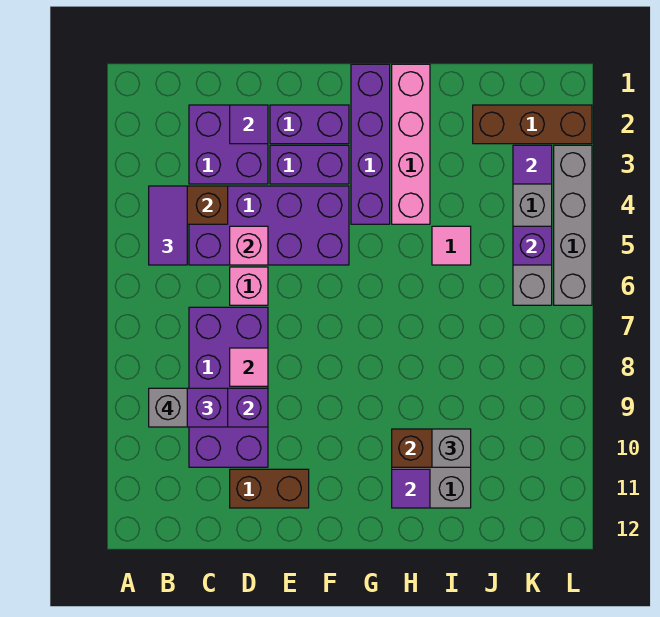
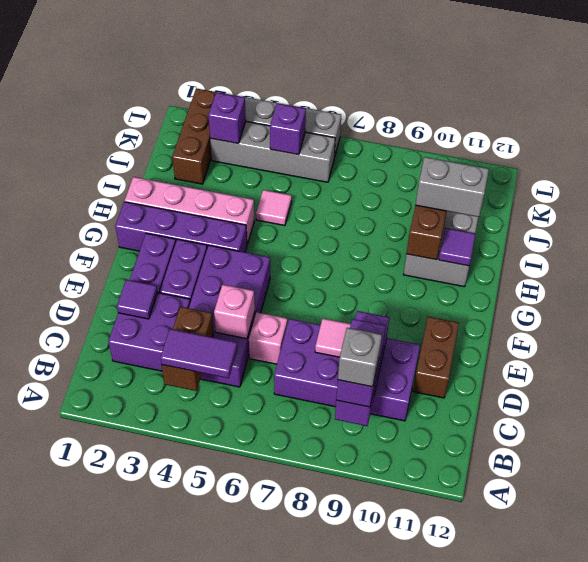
grey 1x1 brick [432,429,471,467] -> grey 1x2 brick [416,157,489,217]
purple 1x1 tile [513,145,552,184] -> purple 1x1 brick [209,92,246,144]

